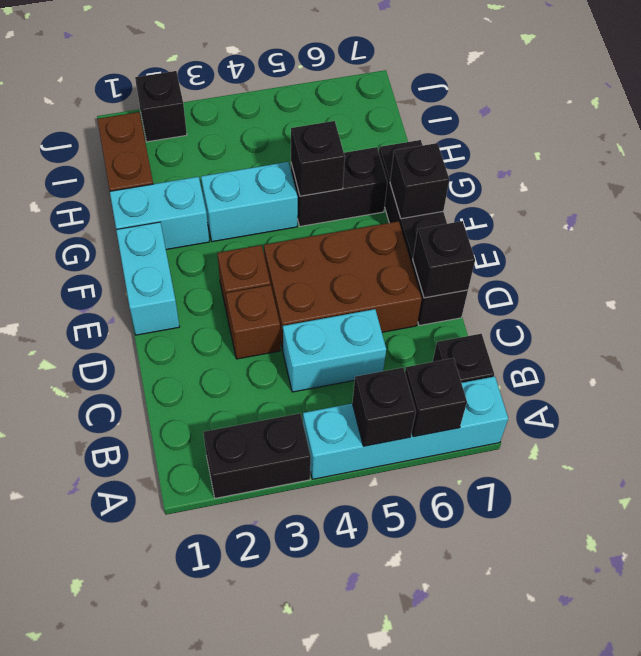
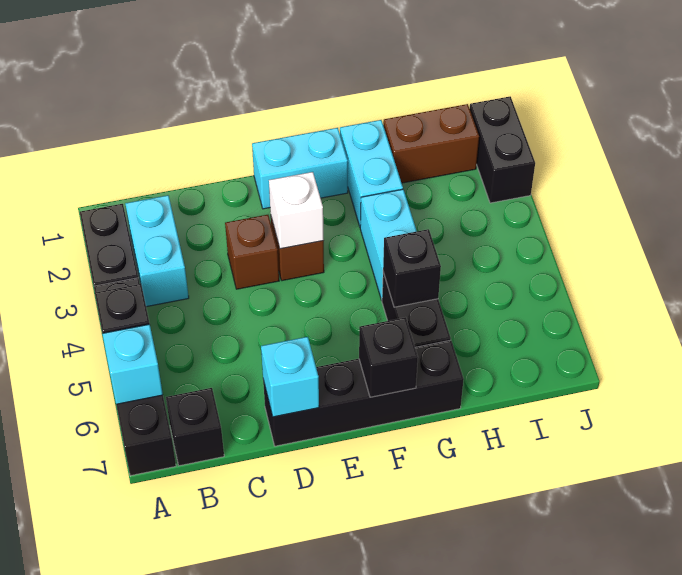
cyan 1x4 brick [303,376,508,479] -> black 1x4 brick [94,278,176,476]
black 1x1 brick [405,358,467,437] -> cyan 1x1 brick [102,324,163,404]
cyan 1x2 brick [283,309,386,392] -> cyan 1x2 brick moved to [125,195,189,307]
brown 2x3 brick [264,221,422,350] -> none
black 1x1 brick [413,221,475,298] -> cyan 1x1 brick [261,337,319,417]
none -> white 1x1 brick [269,172,324,249]
black 1x1 brick [135,71,187,142] -> black 1x2 brick [470,96,535,203]

